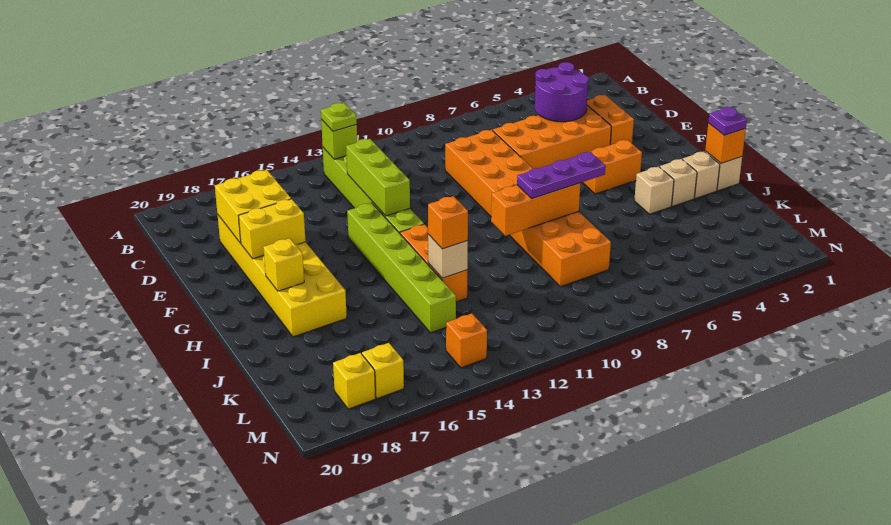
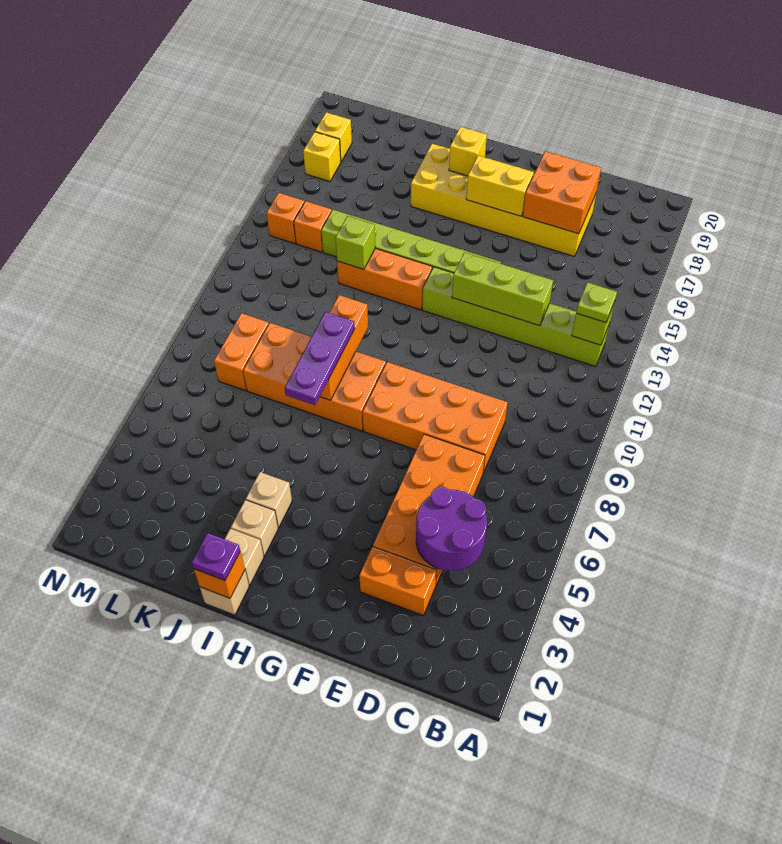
yellow 2x2 brick [215,170,291,243] -> orange 2x2 brick [523,151,601,234]
yellow 1x2 brick [239,199,306,259] -> yellow 1x2 brick turned to [466,156,534,216]
orange 1x2 brick [582,140,642,194] -> orange 1x2 brick moved to [214,313,269,391]
tan 1x1 brick [428,234,468,278] -> lime 1x1 brick [336,216,375,269]
orange 1x1 brick [428,196,468,249] -> orange 1x1 brick moved to [294,201,332,252]

